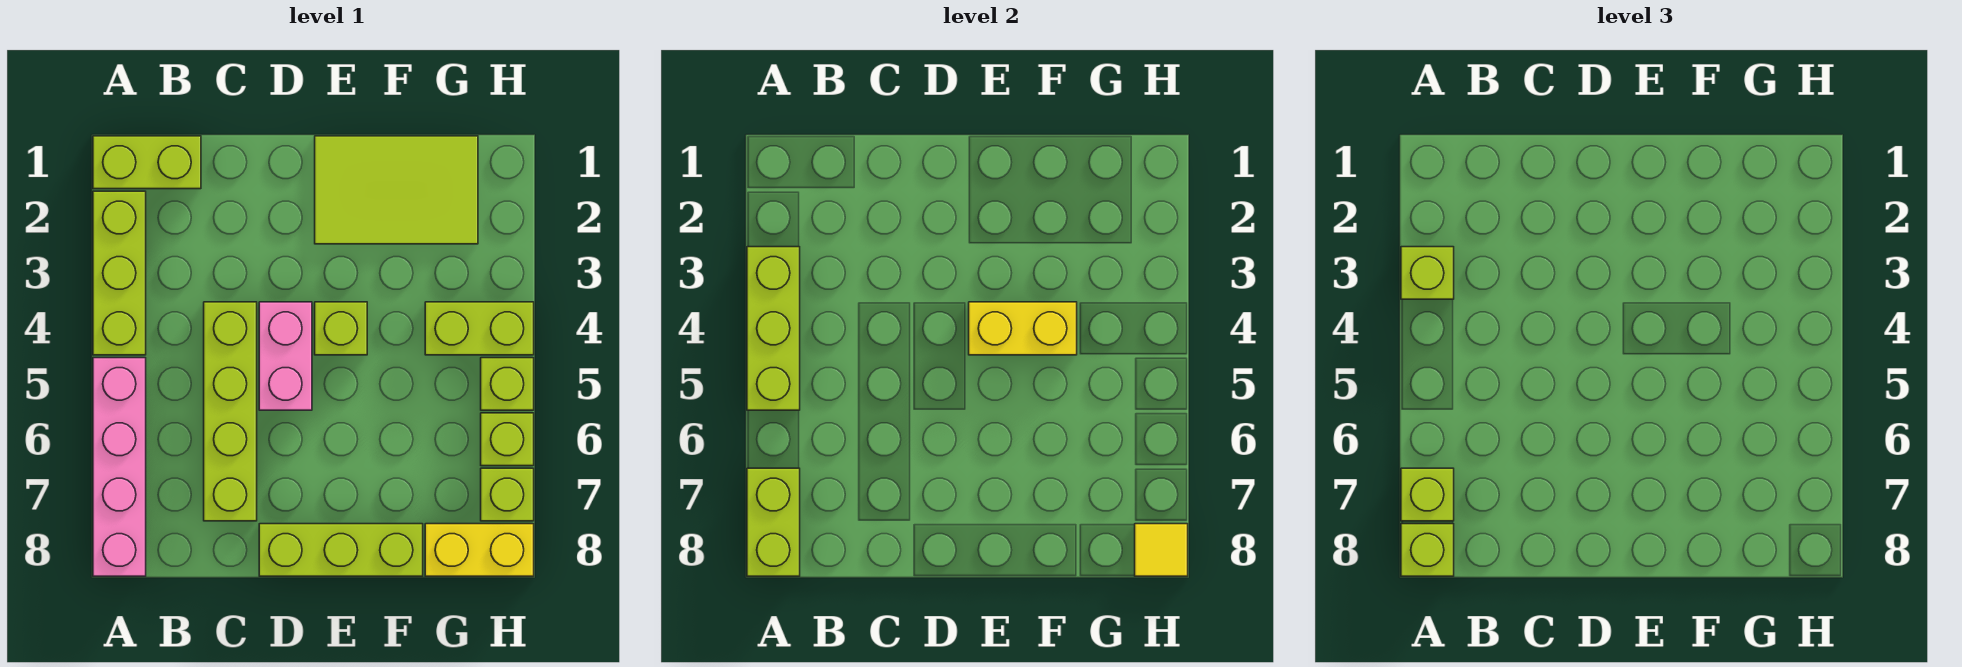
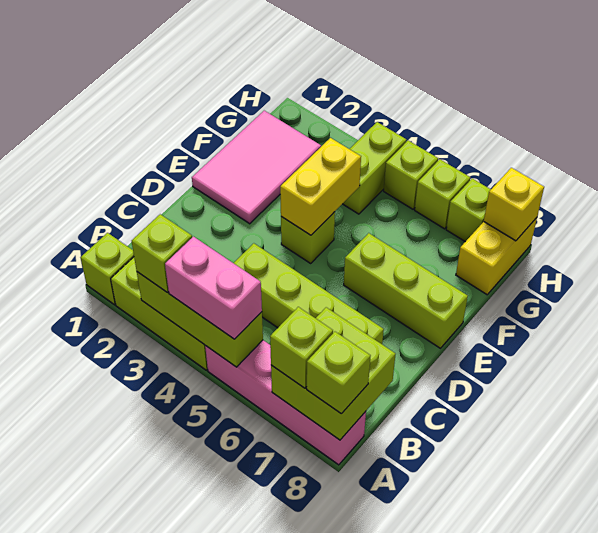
lime 1x2 brick [93,136,201,189] -> lime 1x1 brick [81,233,134,305]
lime 1x2 brick [747,468,800,576] -> lime 2x2 brick [271,307,396,440]
pink 1x2 brick [259,302,312,410] -> pink 1x2 brick moved to [165,237,262,339]
lime 1x3 brick [259,524,423,576] -> lime 1x3 brick turned to [344,233,468,348]
lime 2x3 tile [315,136,478,244] -> pink 2x3 tile [192,111,321,224]
yellow 1x1 tile [1135,524,1188,576] -> yellow 1x1 brick [484,168,544,241]

